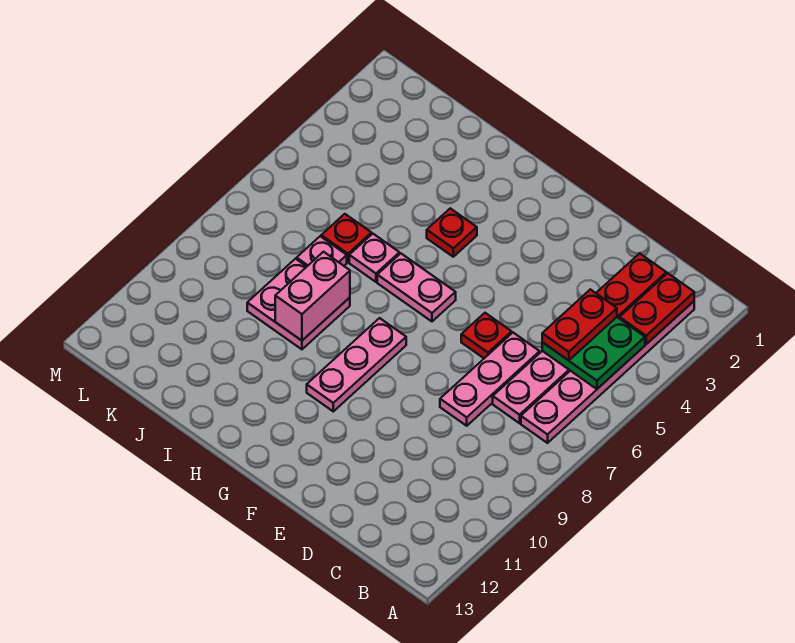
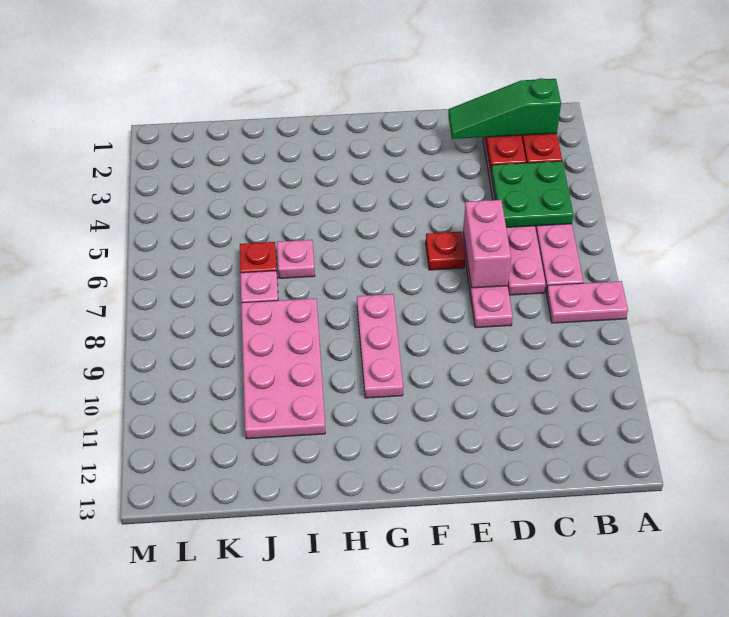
none -> green 1x3 slope [448,78,561,139]
red 1x2 plate [542,289,617,361] -> none
pink 1x2 plate [377,253,456,321] -> pink 1x2 plate moved to [546,281,628,323]
red 1x1 plate [427,208,477,257] -> none
pink 2x2 plate [247,259,350,349] -> pink 2x4 plate [241,298,325,439]
pink 1x2 brick [275,252,350,341] -> pink 1x2 brick moved to [463,200,511,288]

